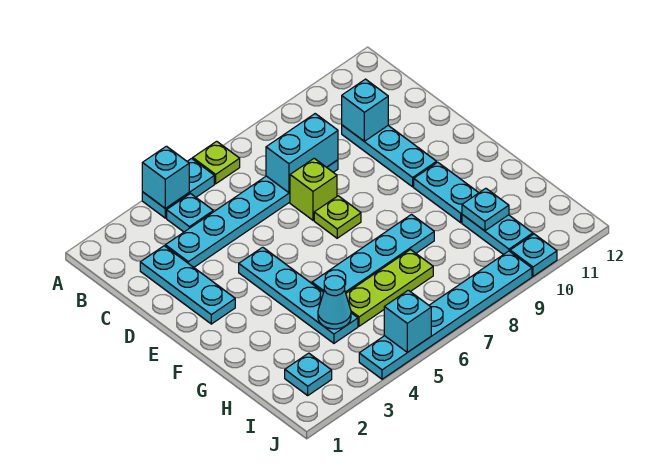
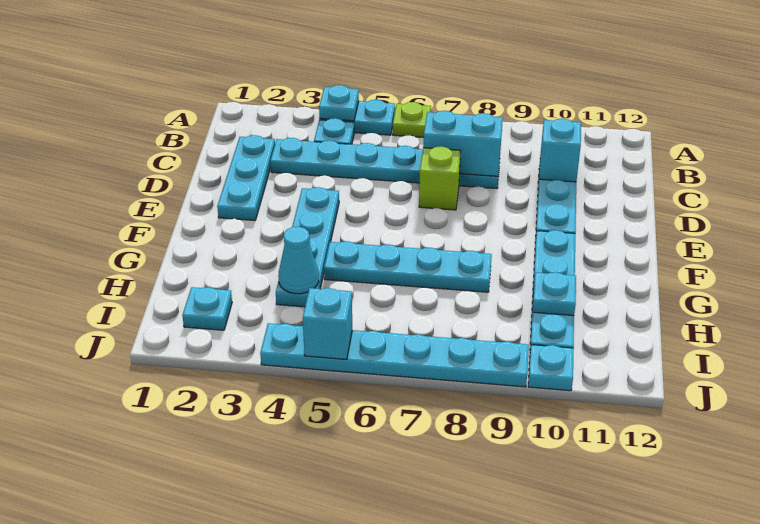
cyan 1x1 brick [142,146,189,208] -> cyan 1x1 plate [319,85,359,121]
lime 1x1 plate [314,196,361,238] -> none
lime 1x3 plate [346,250,433,326] -> none

